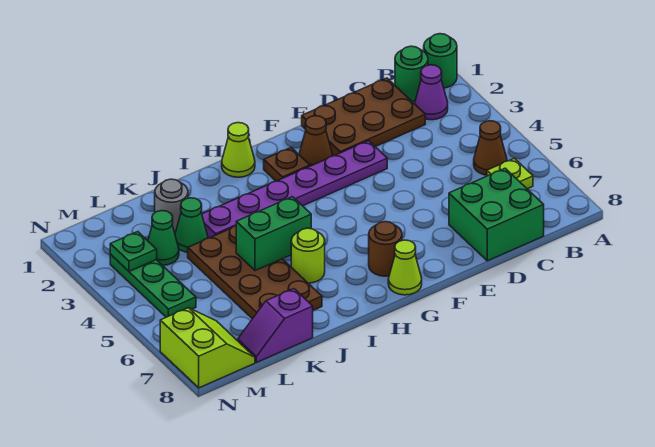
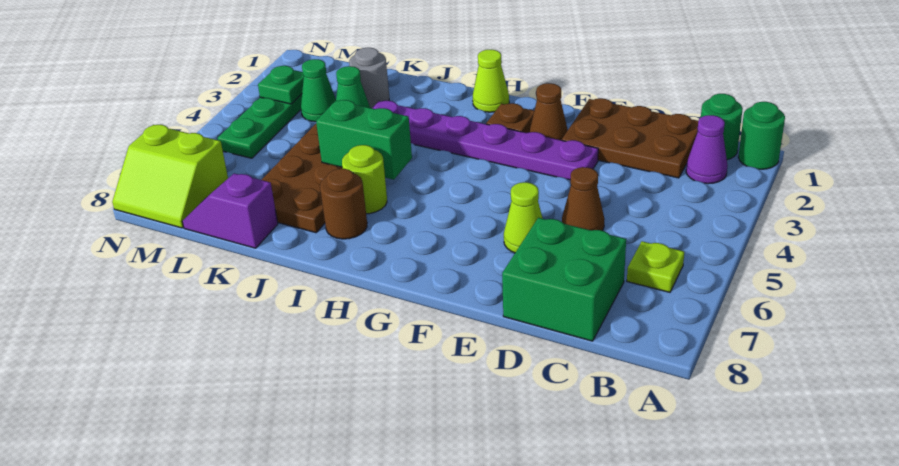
brown 1x1 cone [474,121,507,175] -> brown 1x1 cone moved to [562,167,605,231]
brown 1x1 round brick [369,222,402,276] -> brown 1x1 round brick moved to [320,169,367,239]
lime 1x1 cone [388,240,422,295] -> lime 1x1 cone moved to [504,182,543,253]
lime 2x2 slope [160,308,255,388] -> lime 2x2 slope turned to [112,125,228,228]

